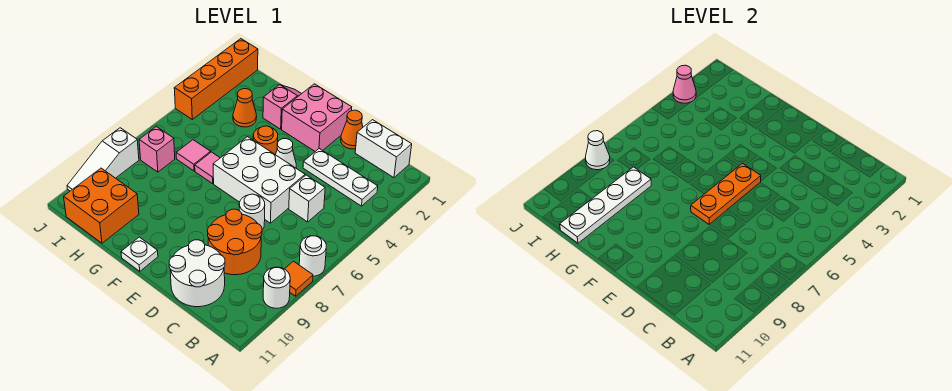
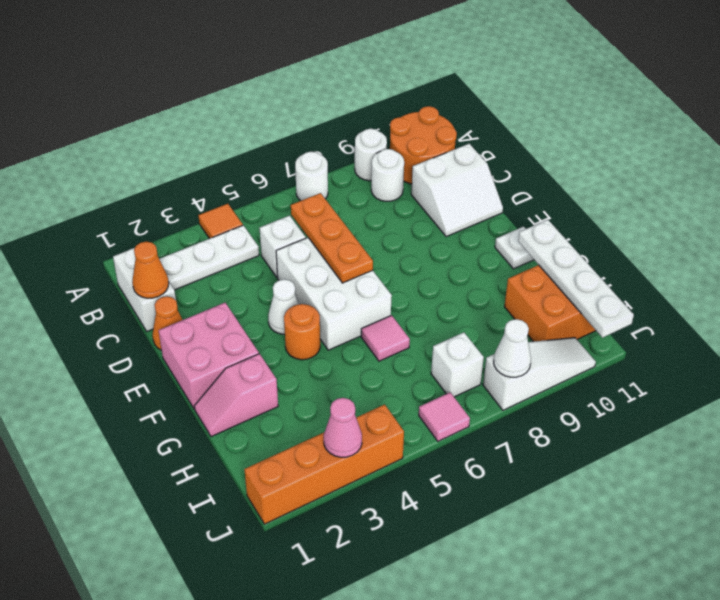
orange 1x1 tile [285,261,313,296] -> orange 1x1 tile moved to [198,204,243,239]
white 1x3 plate [303,149,378,206] -> white 1x3 plate turned to [159,225,259,290]
orange 2x2 round brick [207,209,262,275] -> orange 2x2 round brick moved to [390,106,457,184]
white 2x2 round brick [169,240,225,307] -> white 2x2 slope [411,144,503,237]
white 1x1 round brick [239,194,265,230] -> white 1x1 round brick moved to [371,149,404,201]
orange 1x3 plate [691,164,761,224] -> orange 1x3 plate turned to [291,193,373,283]
orange 1x1 cone [233,89,257,127] -> orange 1x1 cone moved to [132,242,169,298]
pink 1x1 tile [176,140,211,171] -> pink 1x1 tile moved to [419,392,470,441]
white 1x4 plate [560,167,651,243] -> white 1x4 plate turned to [518,220,634,338]
pink 1x1 brick [139,127,175,172] -> white 1x1 brick [431,332,484,397]

